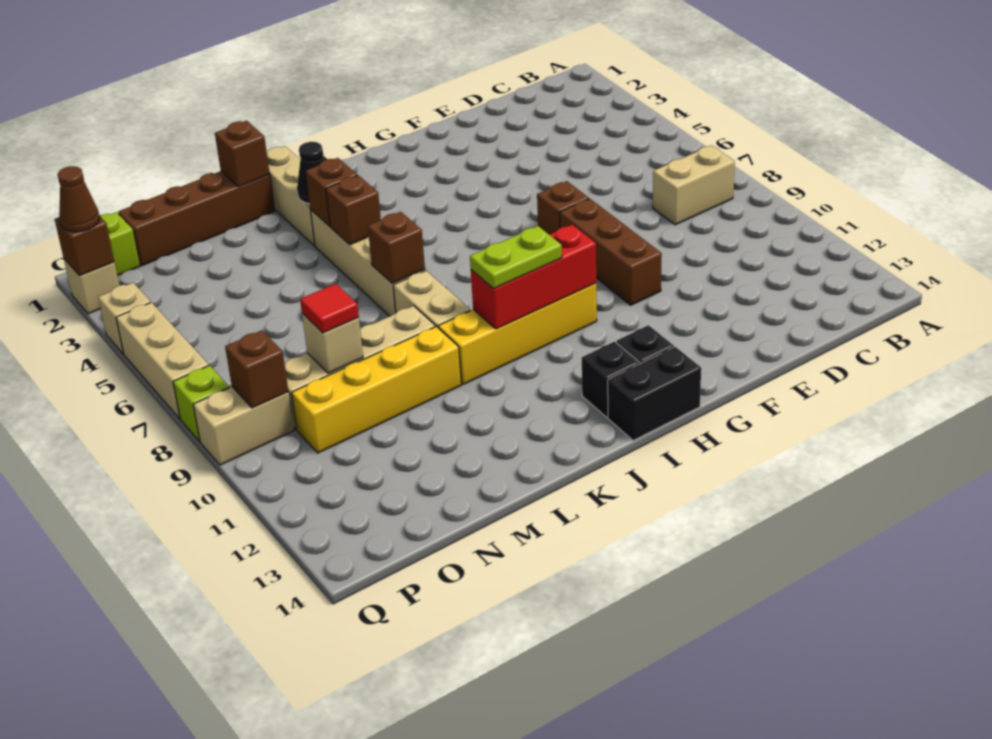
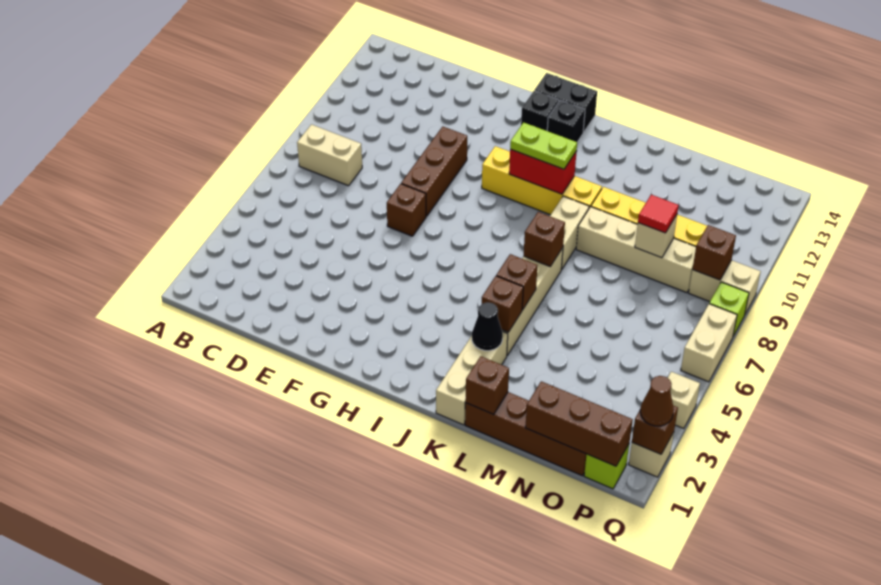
red 1x3 brick [471,225,596,329] -> red 1x2 brick [509,149,577,194]
none -> brown 1x3 brick [525,381,633,466]
tan 1x3 brick [116,302,209,419] -> tan 1x2 brick [681,304,737,382]

